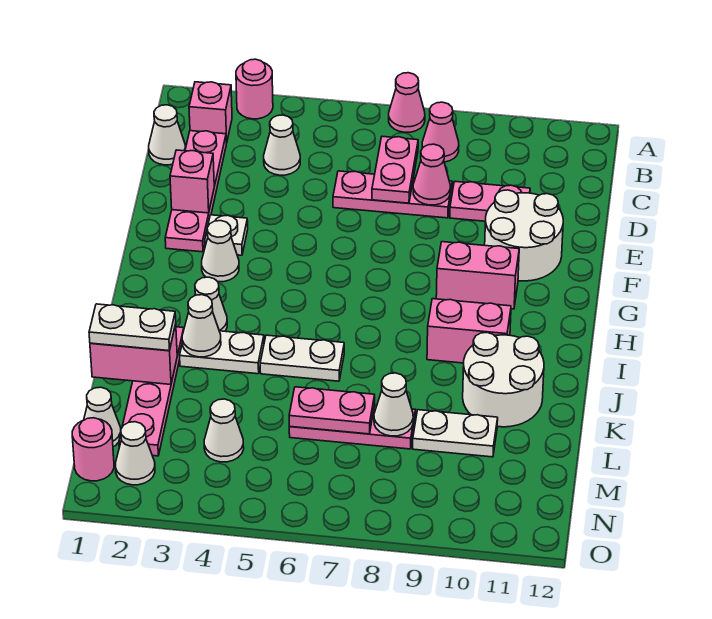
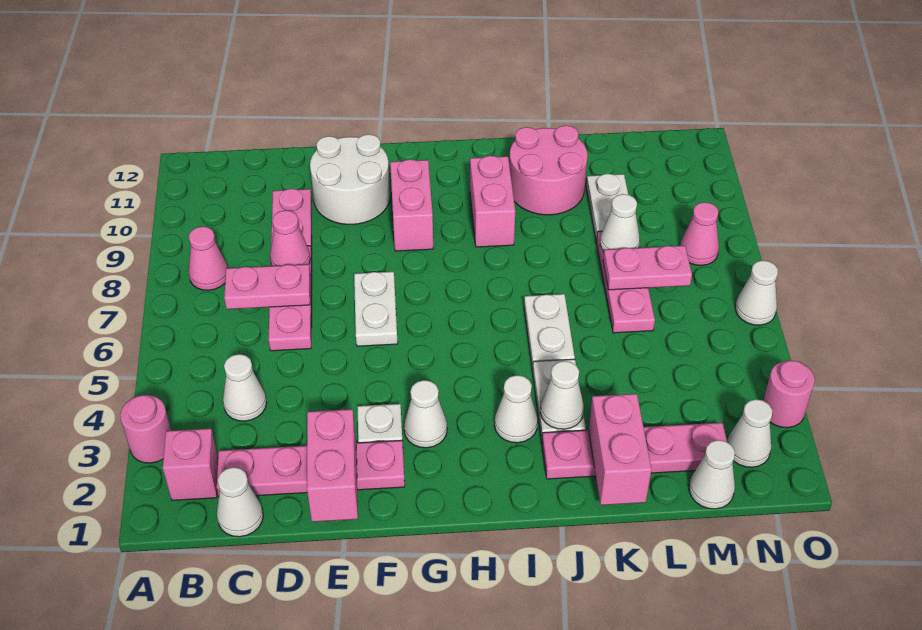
pink 1x1 cone [389,73,425,132] -> pink 1x1 cone moved to [680,202,719,265]
pink 1x1 brick [170,150,214,213] -> pink 1x2 brick [307,409,358,522]
white 2x2 round brick [463,333,544,427] -> pink 2x2 round brick [509,125,588,215]
white 1x2 plate [89,304,176,351] -> white 1x2 plate moved to [354,272,398,346]
pink 1x2 plate [289,387,375,434] -> pink 1x2 plate turned to [603,246,692,290]
white 1x1 cone [204,399,244,462] -> white 1x1 cone moved to [735,260,778,325]
pink 1x1 round brick [72,418,114,481] -> pink 1x1 round brick moved to [763,360,815,428]

